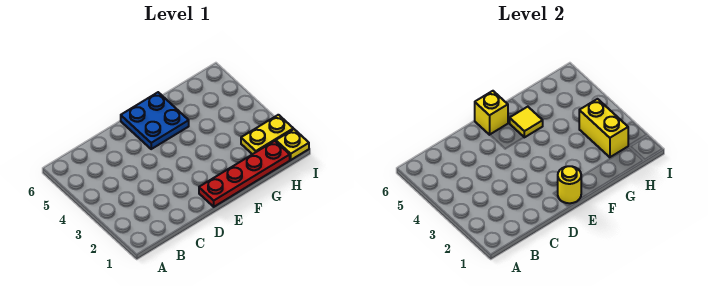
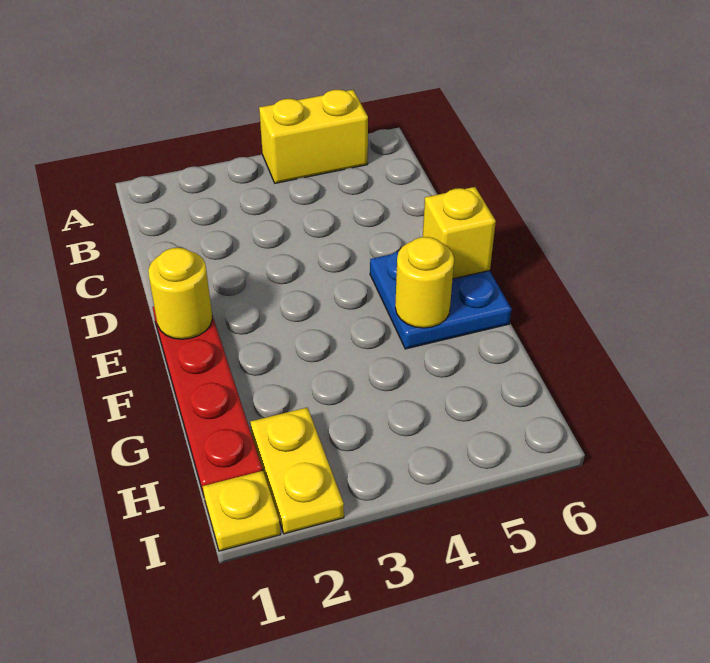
yellow 1x1 tile [510,107,543,137] -> yellow 1x1 round brick [395,237,454,328]
yellow 1x2 brick [579,99,628,157] -> yellow 1x2 brick moved to [259,90,368,183]

